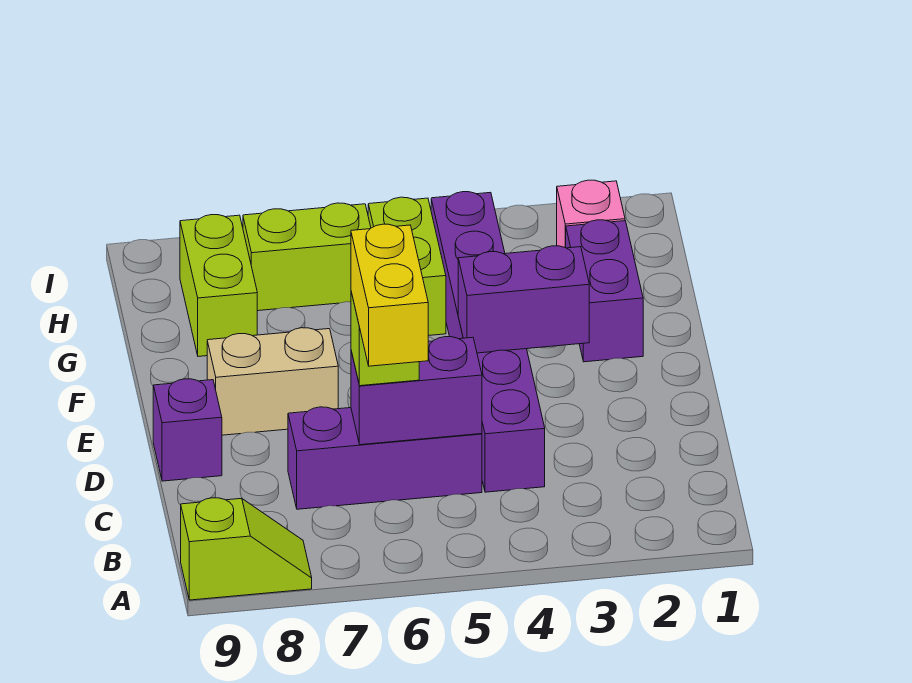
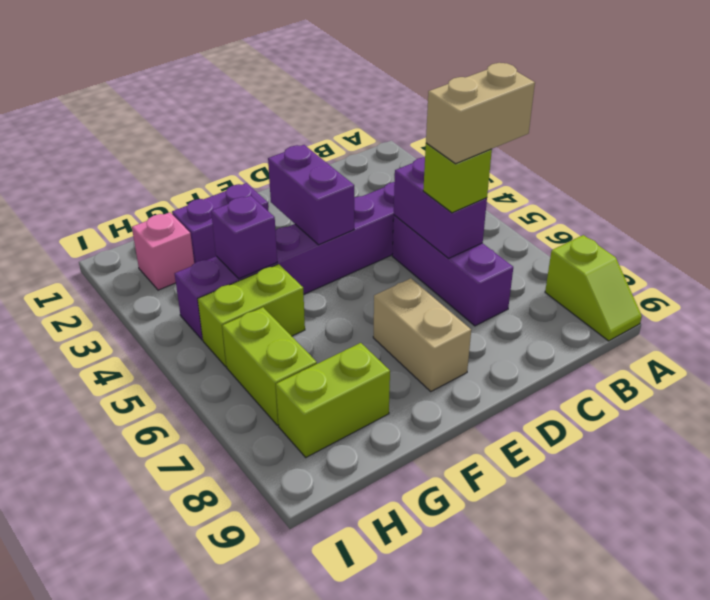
lime 1x2 slope [181,498,312,600] -> lime 1x2 slope turned to [545,235,642,341]
yellow 1x2 brick [351,224,428,366] -> tan 1x2 brick [426,63,535,164]
purple 1x1 brick [153,379,222,481] -> purple 1x1 brick moved to [211,195,277,279]

